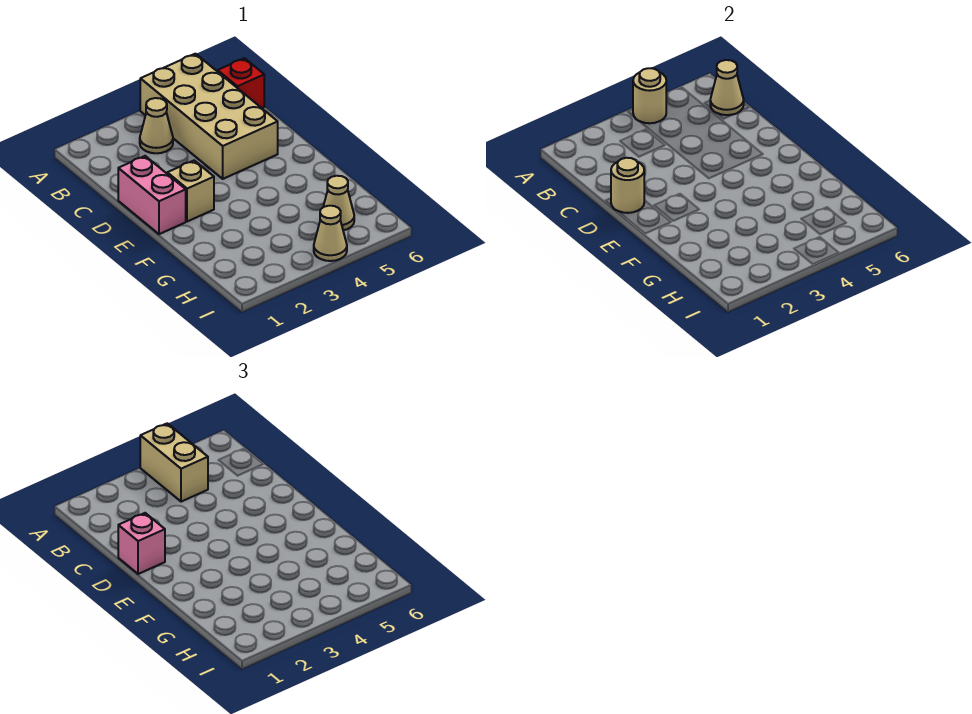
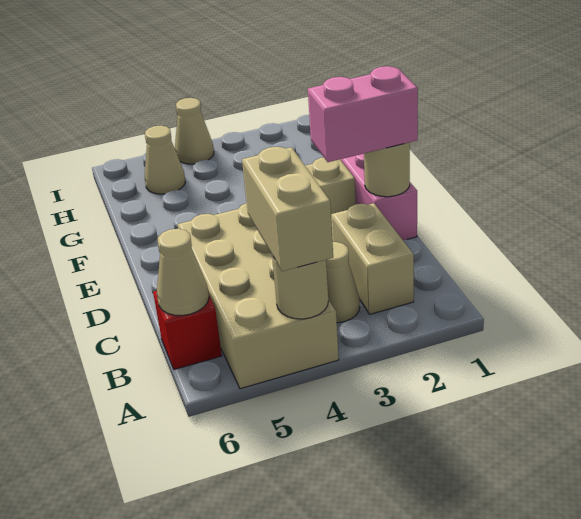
none -> tan 1x2 brick [331,203,414,314]
pink 1x1 brick [118,513,165,574] -> pink 1x2 brick [308,66,418,162]

